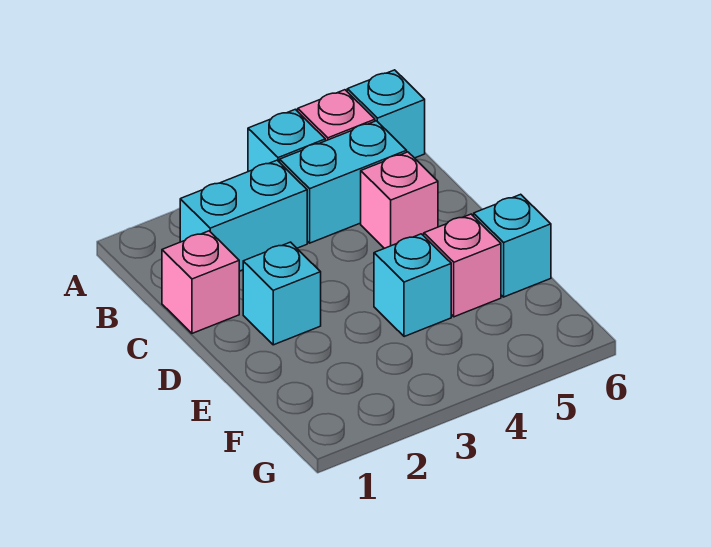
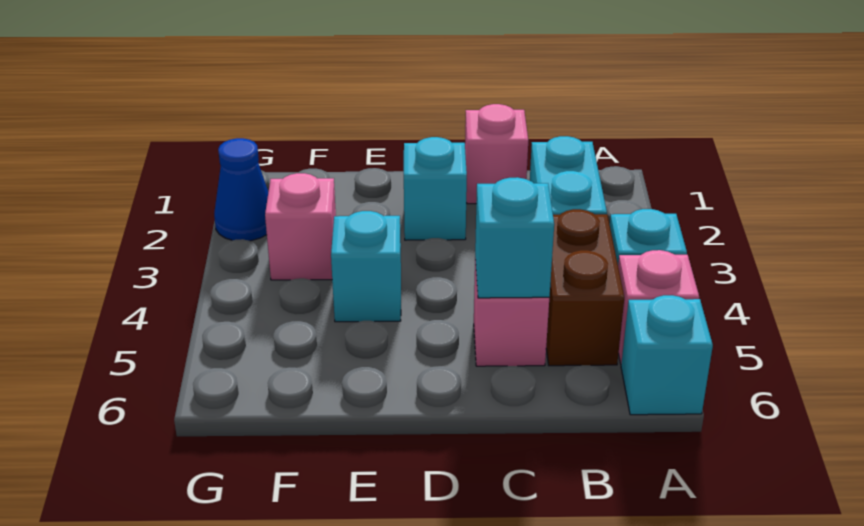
cyan 1x2 brick [280,121,407,243] -> brown 1x2 brick [546,209,624,366]
pink 1x1 brick [424,214,501,317] -> pink 1x1 brick moved to [265,173,336,280]
cyan 1x1 brick [474,194,551,297] -> cyan 1x1 brick moved to [475,177,554,298]
none -> blue 1x1 cone [214,138,268,241]

